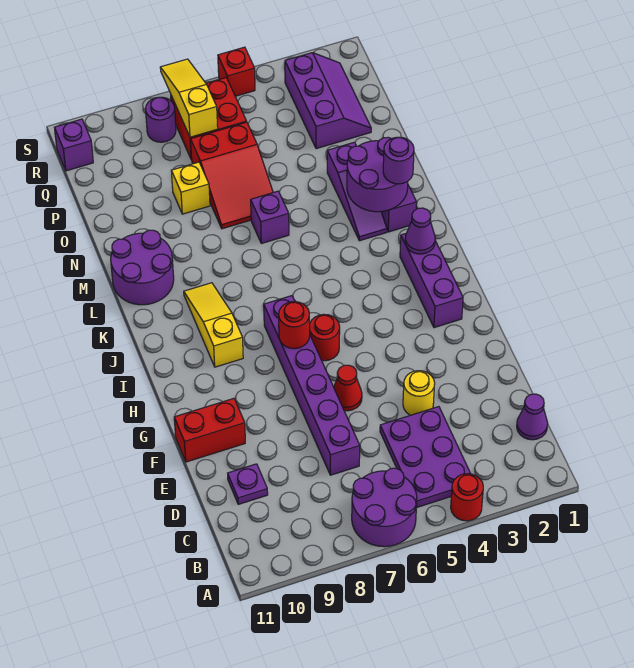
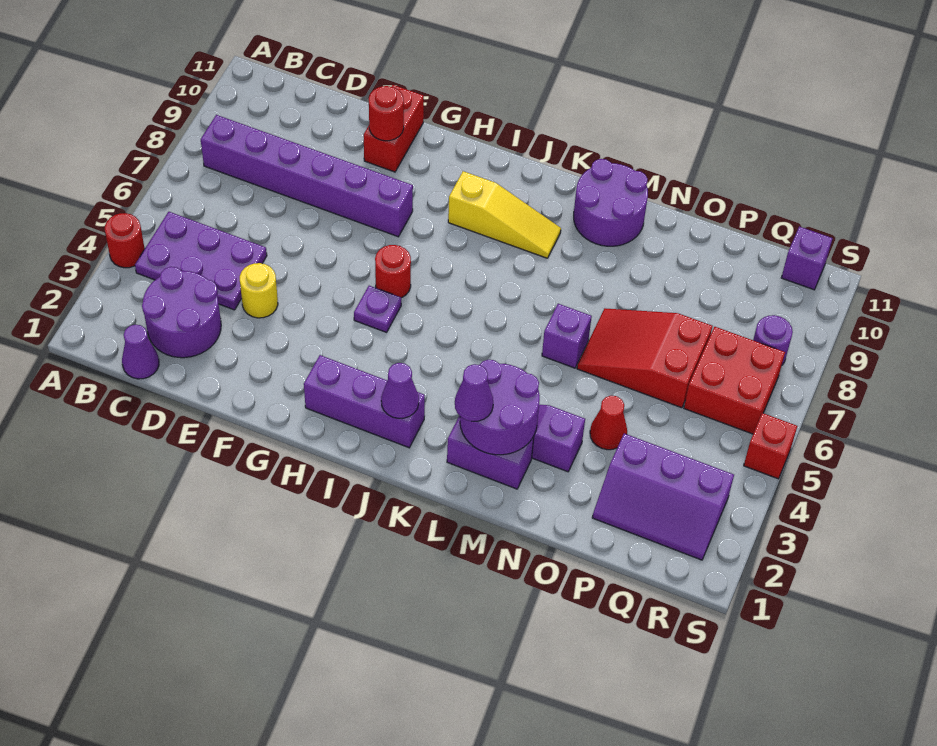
purple 2x2 round brick [352,468,417,547] -> purple 2x2 round brick moved to [142,267,221,358]
purple 1x6 brick [264,296,360,475] -> purple 1x6 brick moved to [201,115,413,237]
purple 1x1 plate [228,464,268,504] -> purple 1x1 plate moved to [354,286,401,332]
red 1x1 cone [334,365,362,411] -> red 1x1 cone moved to [590,396,627,450]
red 1x1 round brick [279,302,310,349] -> red 1x1 round brick moved to [369,86,404,141]
purple 1x1 round brick [383,137,414,184] -> purple 1x1 cone [455,364,493,421]
yellow 1x1 brick [171,162,210,214] -> none
yellow 1x3 slope [160,59,218,137] -> none

